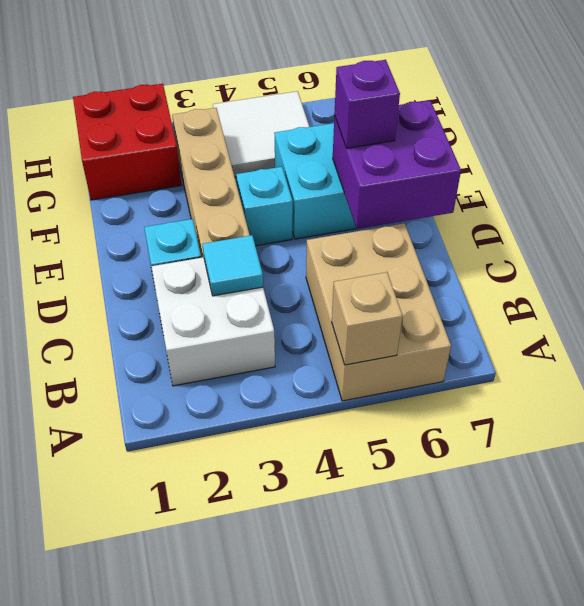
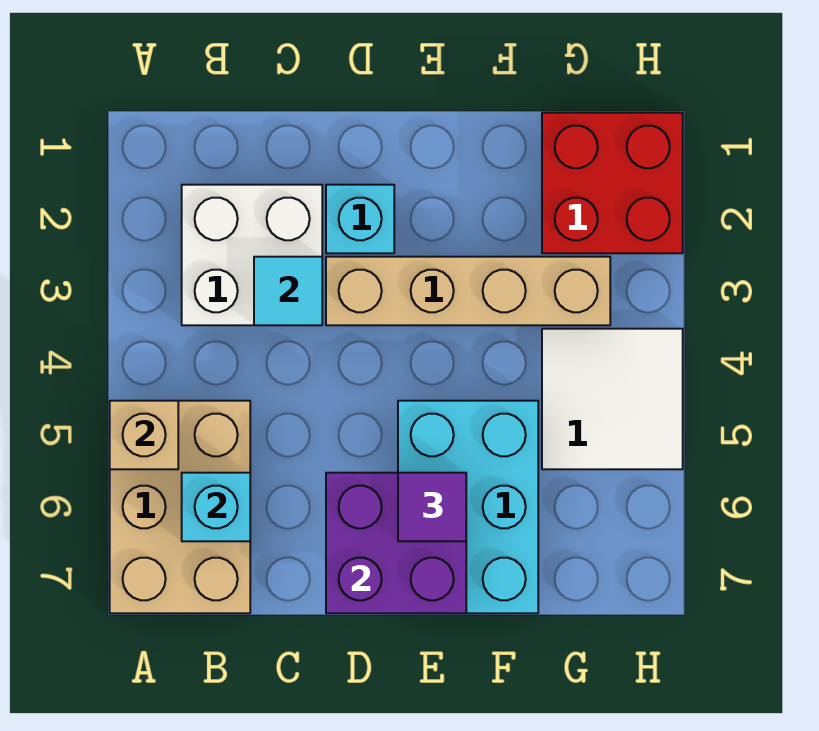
tan 2x3 brick [306,223,451,401] -> tan 2x3 brick turned to [110,401,250,613]
cyan 1x1 brick [236,167,293,246] -> cyan 1x1 brick moved to [182,473,250,541]
purple 1x1 brick [334,60,400,148] -> purple 1x1 tile [398,473,466,541]

